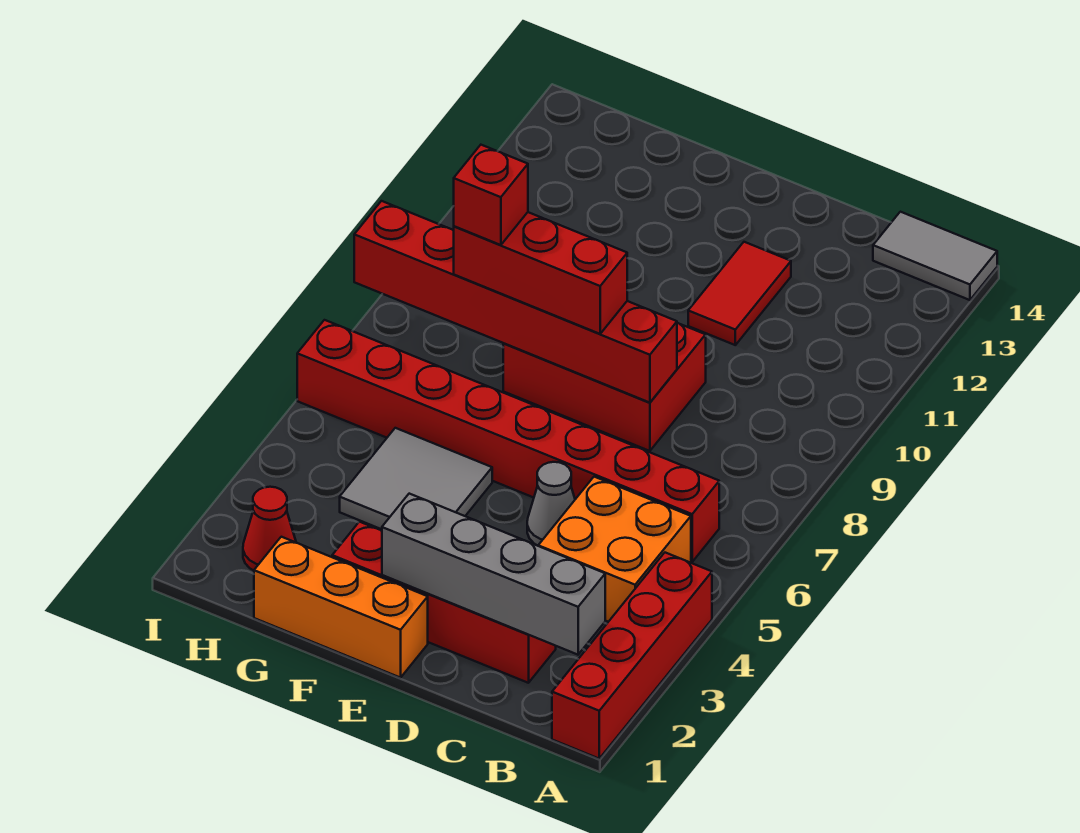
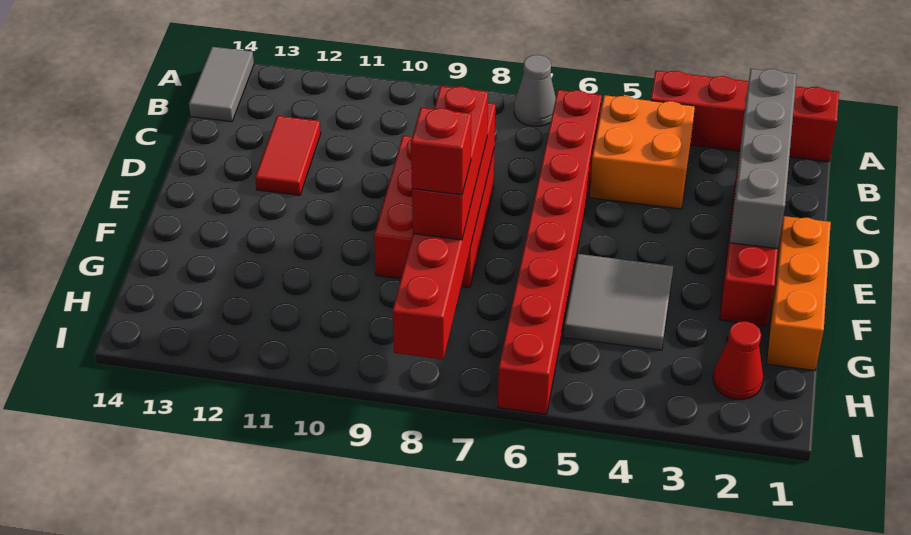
grey 1x1 cone [527,462,575,546] -> grey 1x1 cone moved to [514,55,556,126]
red 1x2 tile [688,242,791,345] -> red 1x2 tile turned to [255,116,321,195]

